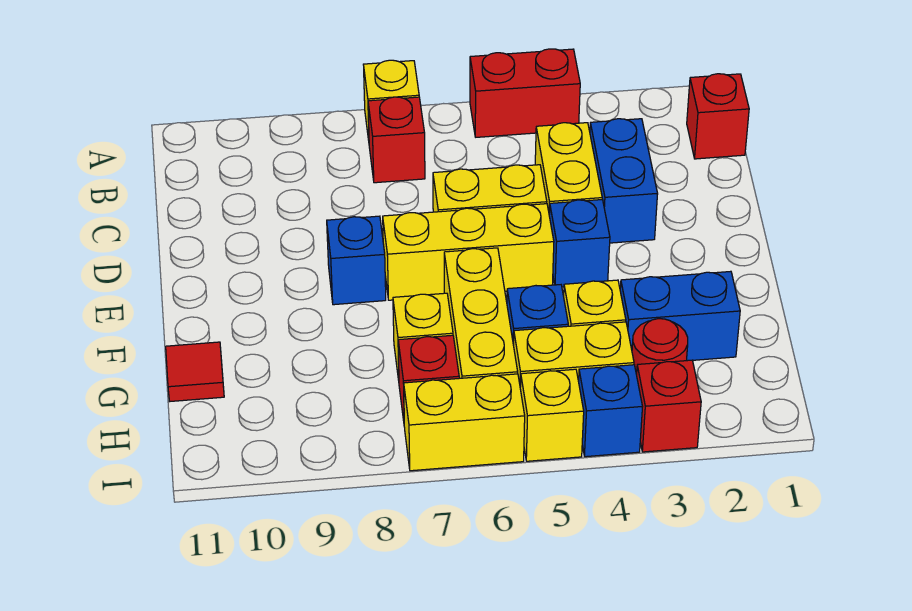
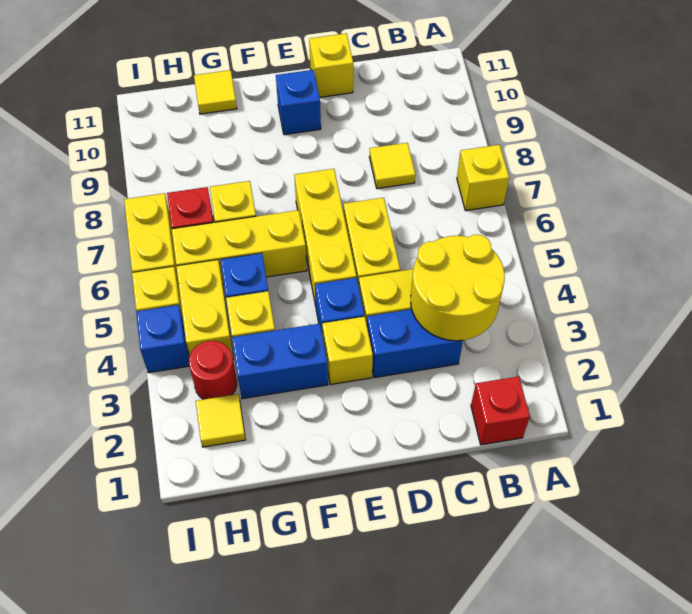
red 1x2 brick [470,49,580,137] -> none
none -> yellow 2x2 round brick [411,235,505,341]
red 1x1 brick [368,97,425,183] -> none
none -> yellow 1x1 tile [369,143,415,189]
none -> yellow 1x1 brick [309,33,353,97]
none -> yellow 1x1 brick [322,317,373,385]
blue 1x1 brick [327,216,386,305] -> blue 1x1 brick moved to [276,70,321,135]
blue 1x2 brick [620,271,740,361] -> blue 1x2 brick turned to [232,324,328,399]
red 1x1 tile [166,342,224,401] -> yellow 1x1 tile [194,70,237,114]
none -> yellow 1x1 tile [196,394,246,447]
red 1x1 brick [637,360,701,452] -> none

